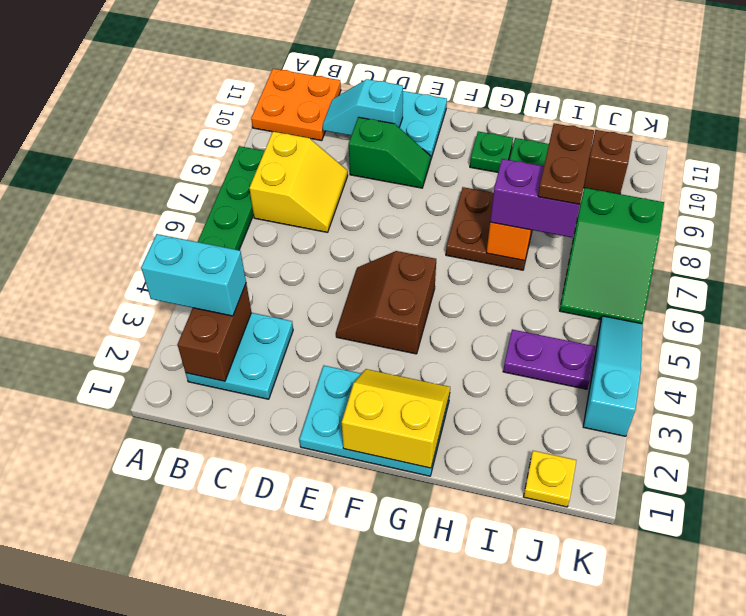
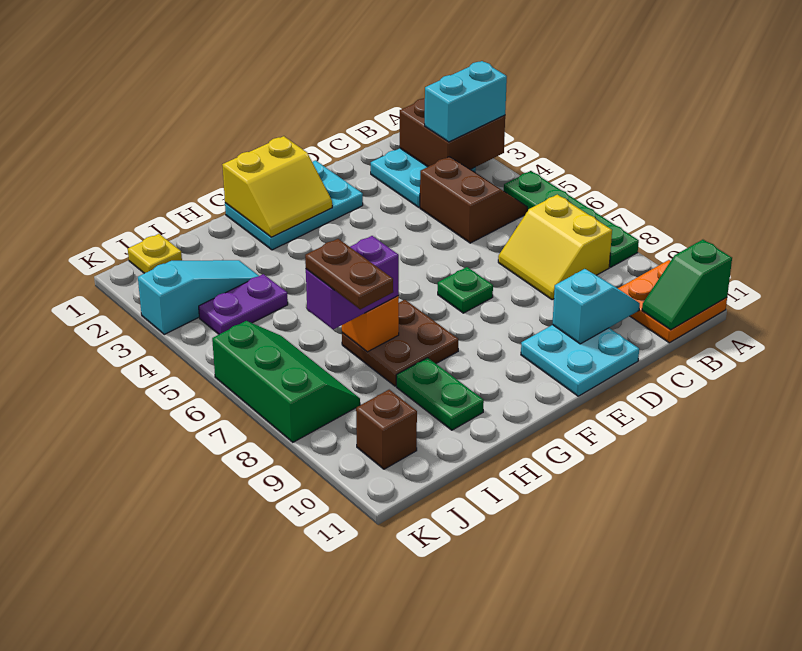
brown 1x2 brick [177,284,251,381] -> brown 2x2 brick [400,98,505,169]
green 1x2 slope [349,117,431,188] -> green 1x2 slope moved to [642,240,732,330]
brown 2x2 slope [336,251,436,354] -> brown 2x2 slope moved to [420,157,527,243]
green 1x1 plate [470,131,513,172] -> green 1x1 plate moved to [438,267,493,313]
green 2x3 slope [560,188,664,324] -> green 2x3 slope turned to [212,321,360,442]
cyan 1x3 slope [583,316,643,436] -> cyan 1x3 slope turned to [138,260,259,334]

